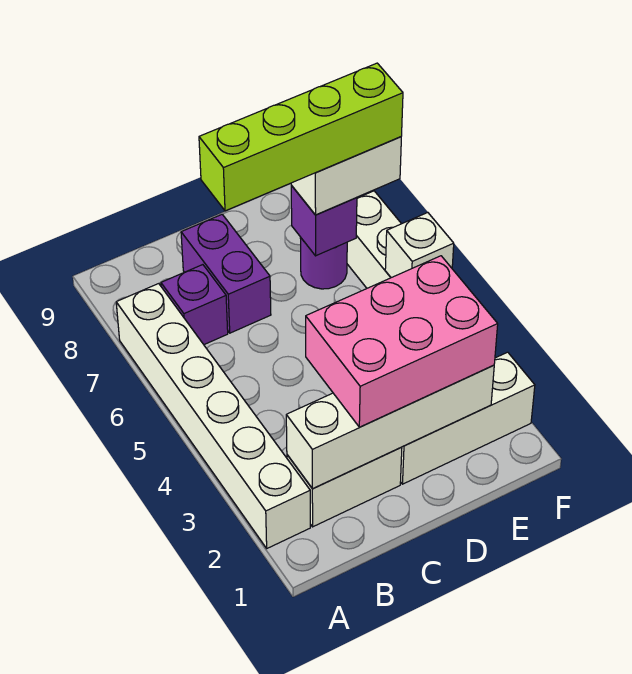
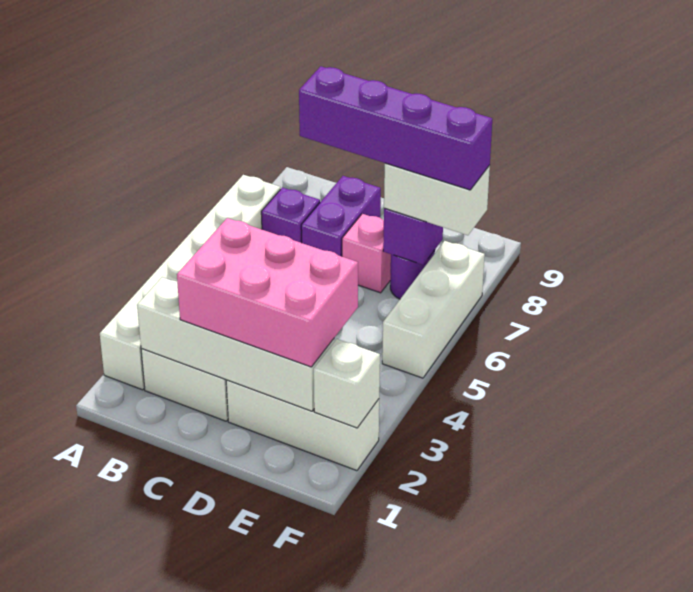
lime 1x4 brick [199,63,403,211] -> purple 1x4 brick [299,66,492,190]
none -> pink 1x1 brick [342,214,391,293]
white 1x1 brick [385,213,454,278] -> white 1x1 brick moved to [314,339,380,428]

